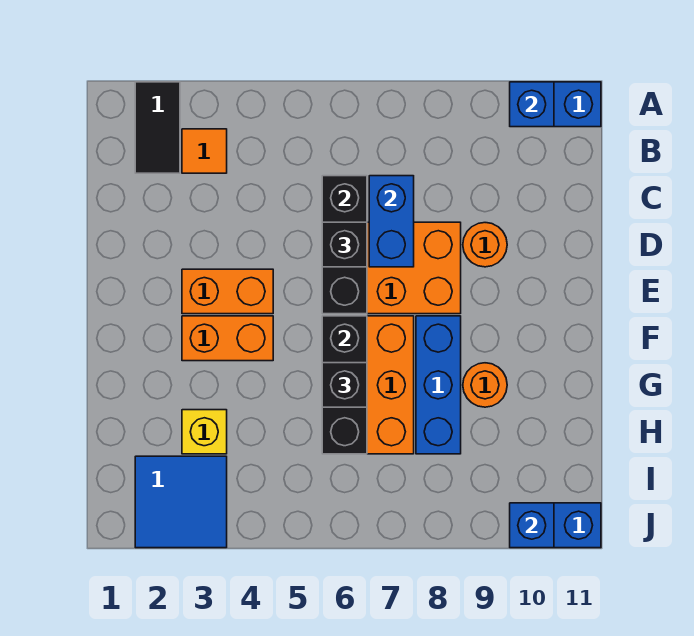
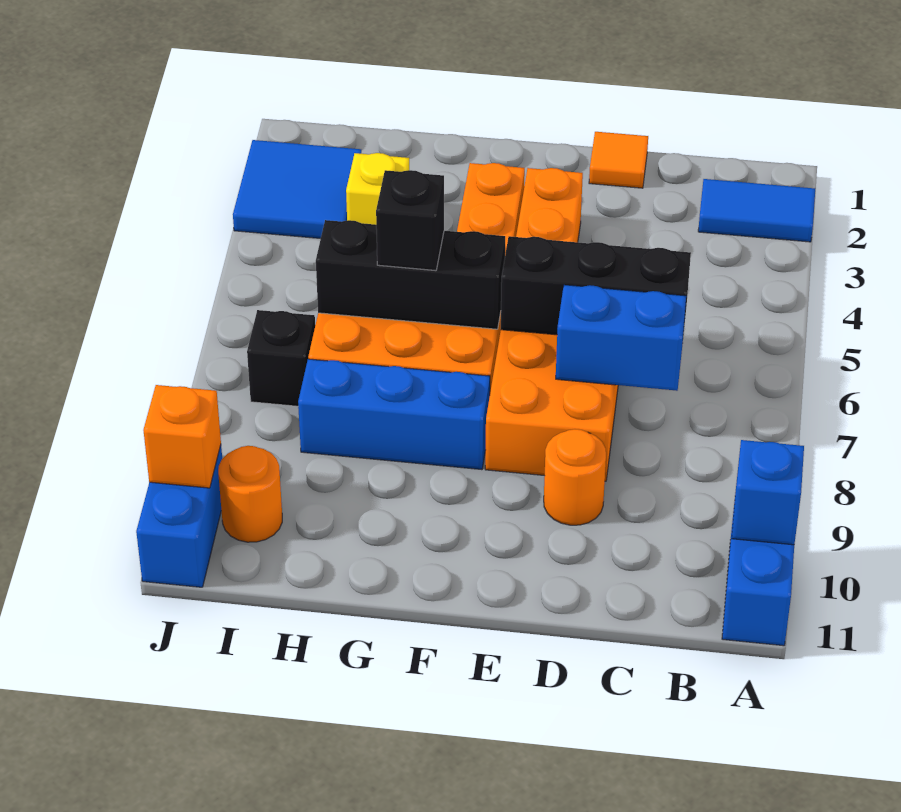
black 1x2 tile [135,82,180,173] -> blue 1x2 tile [698,179,815,242]
orange 1x1 tile [182,129,227,173] -> orange 1x1 tile moved to [589,132,648,188]
black 1x1 brick [322,222,367,267] -> black 1x1 brick moved to [247,310,315,406]
orange 1x1 round brick [463,363,507,407] -> orange 1x1 round brick moved to [218,446,282,542]
blue 1x1 brick [510,503,554,548] -> orange 1x1 brick [143,385,221,488]

